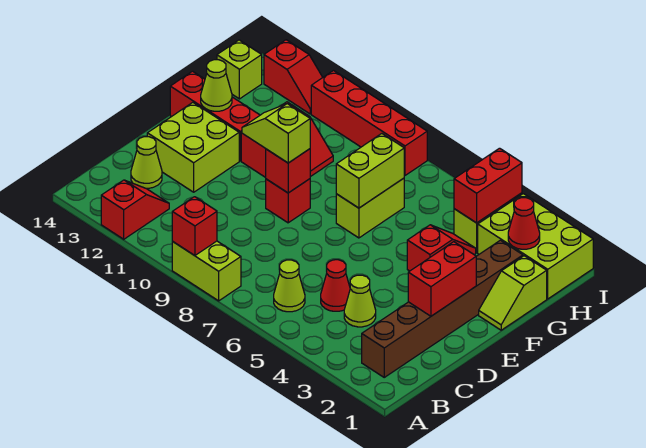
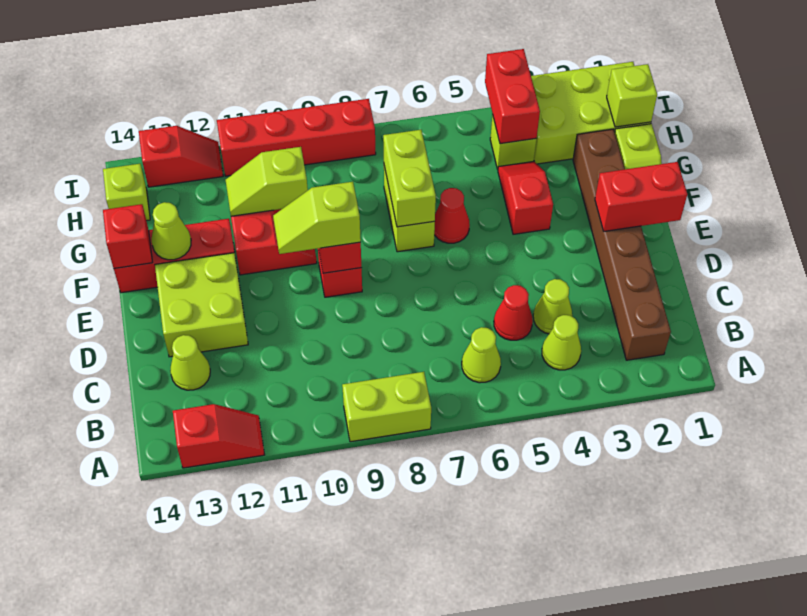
red 1x1 brick [172,197,217,256] -> red 1x1 brick moved to [103,204,153,268]
red 1x2 slope [101,180,169,239] -> red 1x2 slope turned to [173,404,265,468]
none -> lime 1x1 cone [542,315,581,370]
red 1x2 brick [408,242,476,316] -> red 1x2 brick turned to [595,162,687,231]
none -> lime 1x2 slope [226,147,308,216]
none -> lime 1x1 brick [607,64,657,127]
red 1x1 cone [508,198,540,249] -> red 1x1 cone moved to [434,188,470,243]

